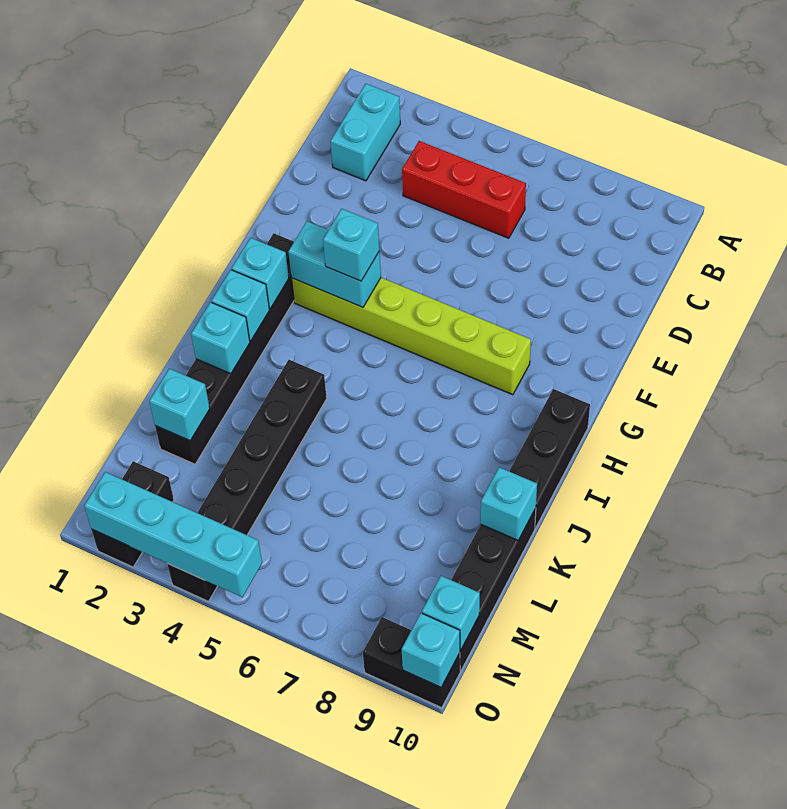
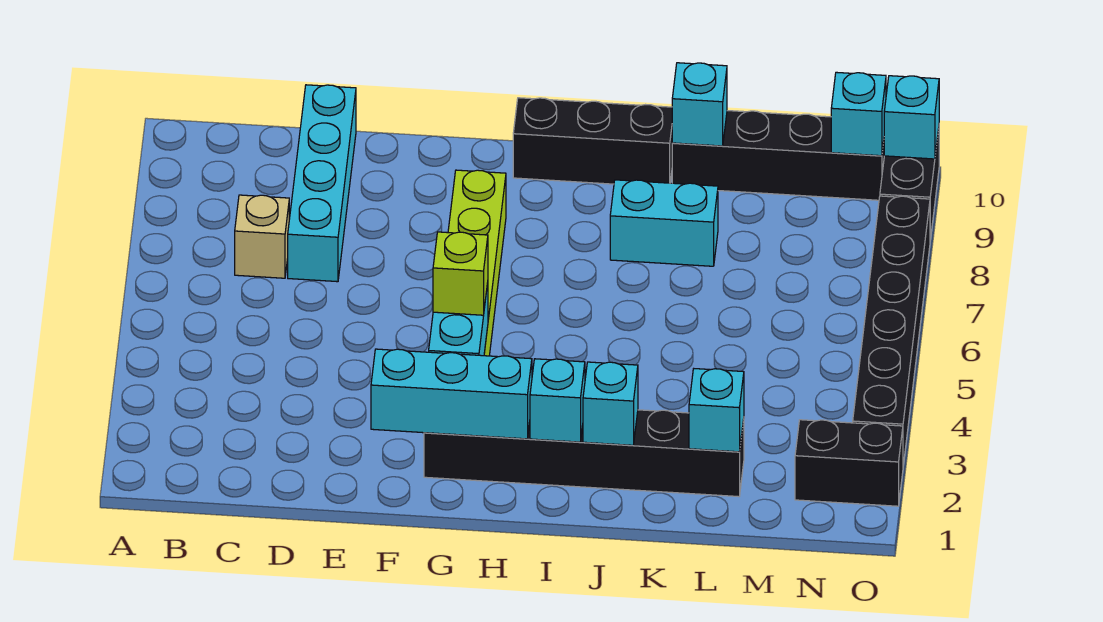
cyan 1x2 brick [331,84,400,181] -> cyan 1x2 brick moved to [610,180,718,266]
red 1x3 brick [402,141,526,238] -> none
none -> tan 1x1 brick [235,195,289,278]
cyan 1x1 brick [323,209,379,281] -> lime 1x1 brick [433,232,488,315]
cyan 1x1 brick [232,238,289,308] -> cyan 1x3 brick [371,349,532,439]
black 1x6 brick [167,360,327,601] -> black 1x6 brick turned to [853,196,930,465]
cyan 1x4 brick [84,472,262,597] -> cyan 1x4 brick moved to [288,85,356,282]

